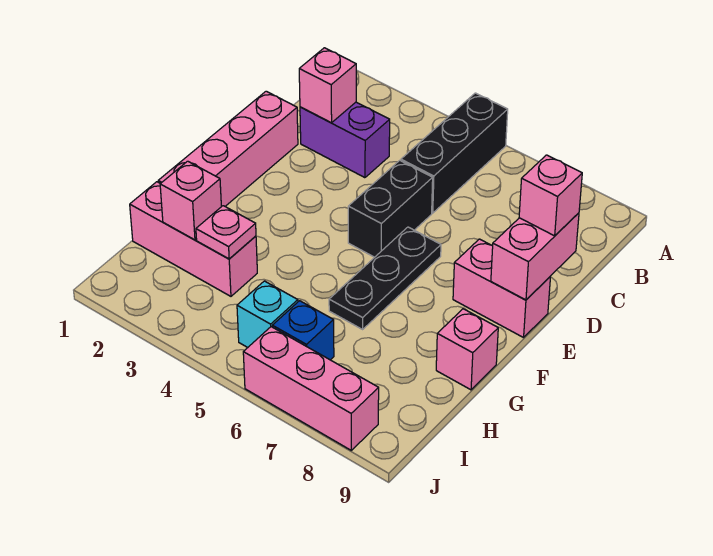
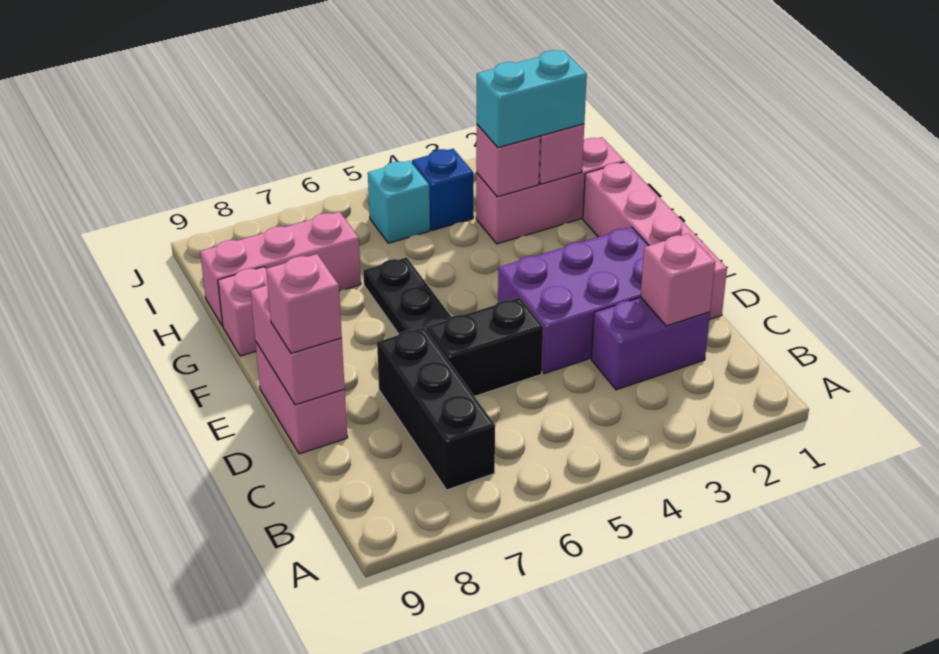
black 1x3 brick [401,93,508,213] -> black 1x3 brick moved to [377,327,495,490]
none -> purple 2x3 brick [498,227,649,374]
black 1x2 brick [348,160,433,257] -> black 1x2 brick turned to [426,297,543,396]
pink 1x2 brick [453,239,550,338] -> pink 1x2 brick turned to [256,343,348,454]
none -> cyan 1x2 brick [477,50,587,148]
pink 1x1 plate [196,206,256,259] -> pink 1x1 brick [476,125,540,197]
blue 1x1 brick [272,301,334,360] -> blue 1x1 brick moved to [412,149,473,230]
pink 1x3 brick [243,327,379,450] -> pink 1x3 brick moved to [200,212,361,326]

